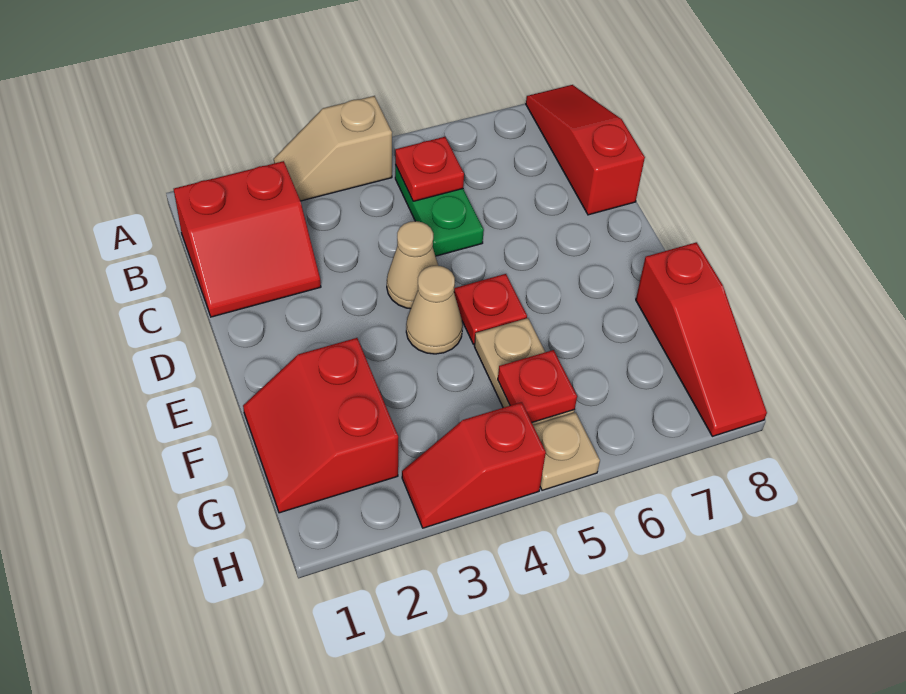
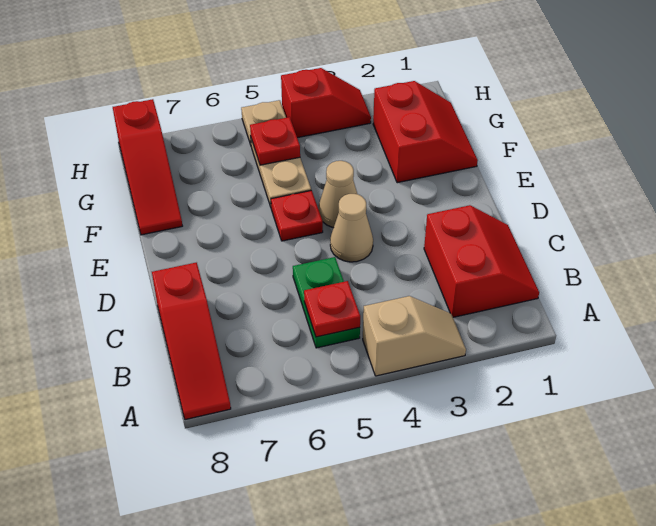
red 2x2 slope [174,161,321,317] -> red 2x2 slope turned to [424,205,539,317]
red 1x3 slope [636,242,767,436] -> red 1x3 slope turned to [113,99,182,235]

